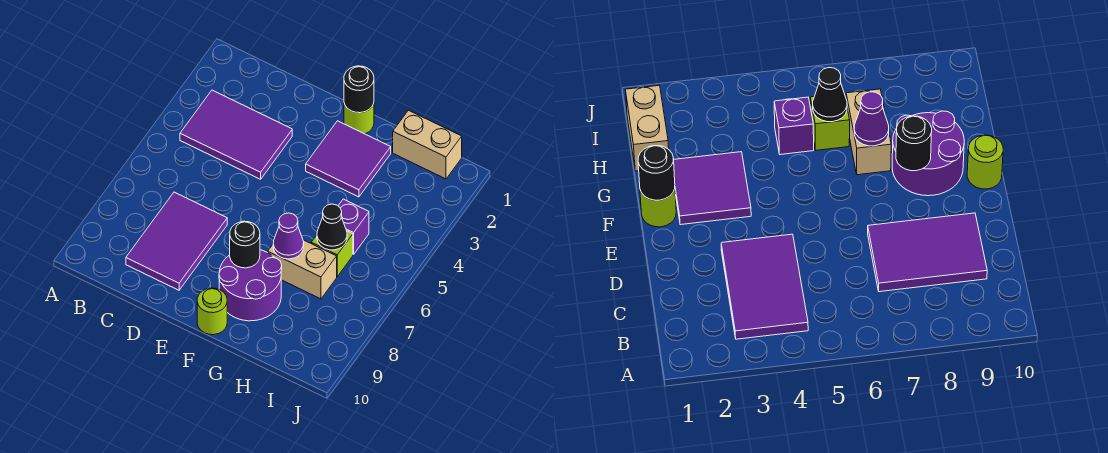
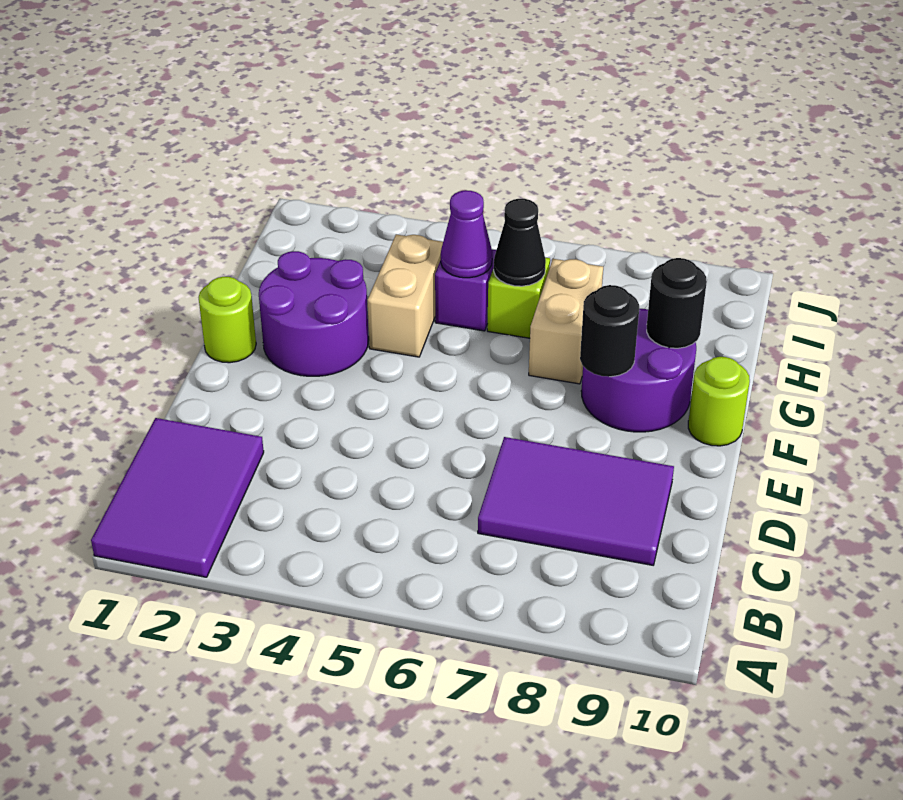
purple 2x3 tile [180,90,292,179] -> purple 2x3 tile moved to [91,418,264,577]
black 1x1 round brick [344,66,374,113] -> black 1x1 round brick moved to [647,258,707,348]
purple 2x2 tile [306,121,391,197] -> purple 2x2 round brick [259,251,369,376]
purple 1x1 cone [273,213,304,259] -> purple 1x1 cone moved to [441,190,492,278]
tan 1x2 brick [393,110,462,179] -> tan 1x2 brick moved to [367,234,443,357]

